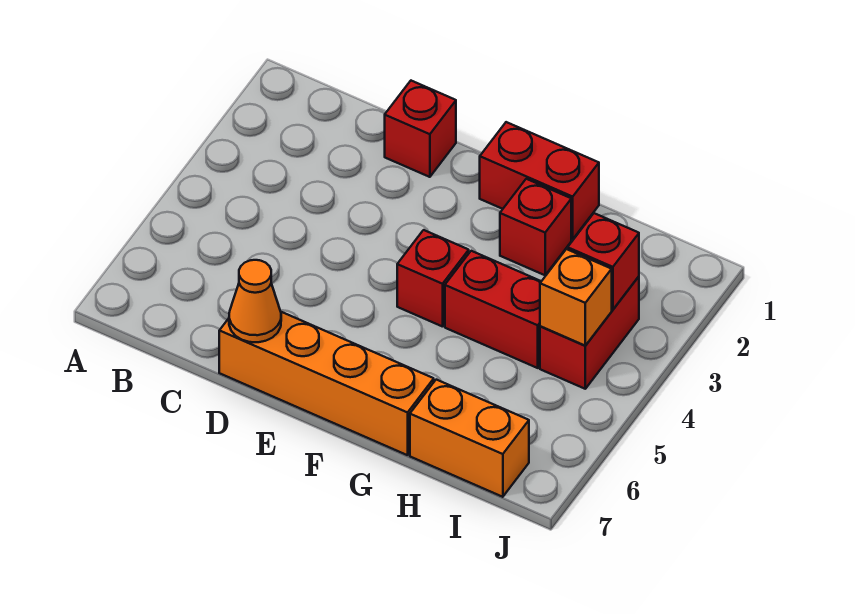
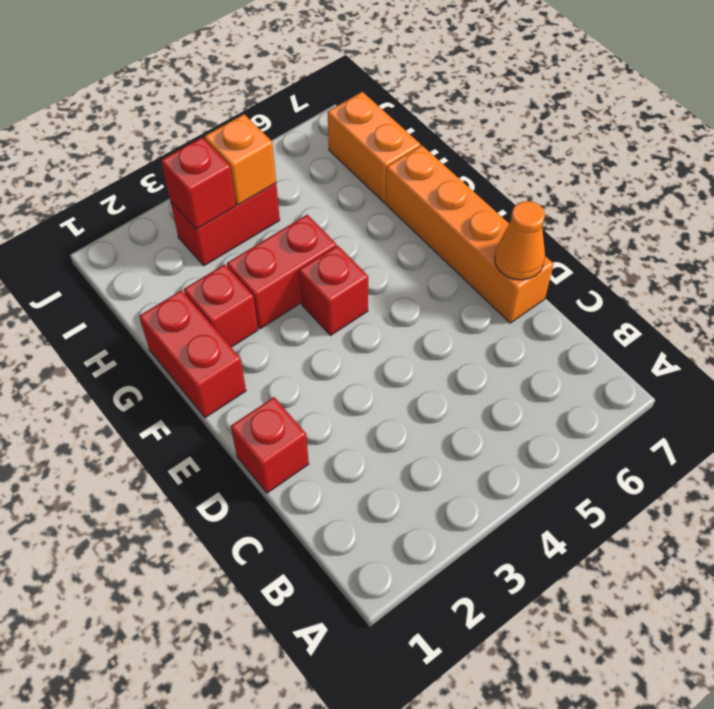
red 1x2 brick [445,251,541,368] -> red 1x2 brick turned to [227,215,337,329]

